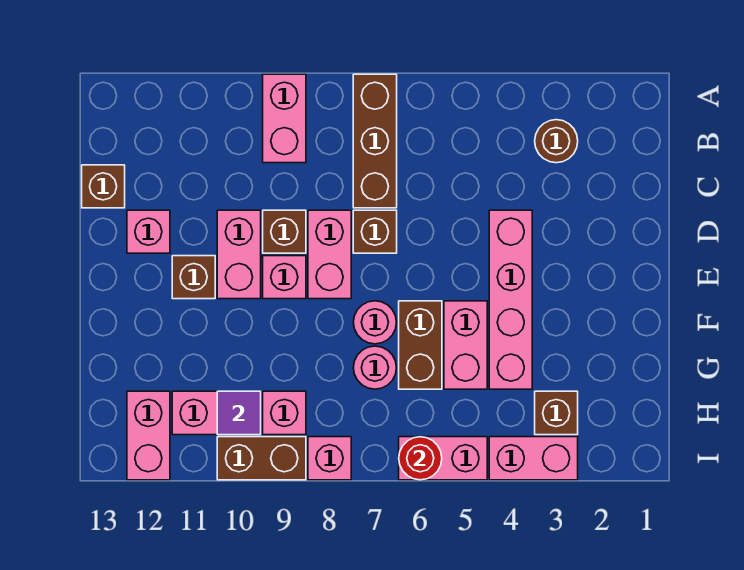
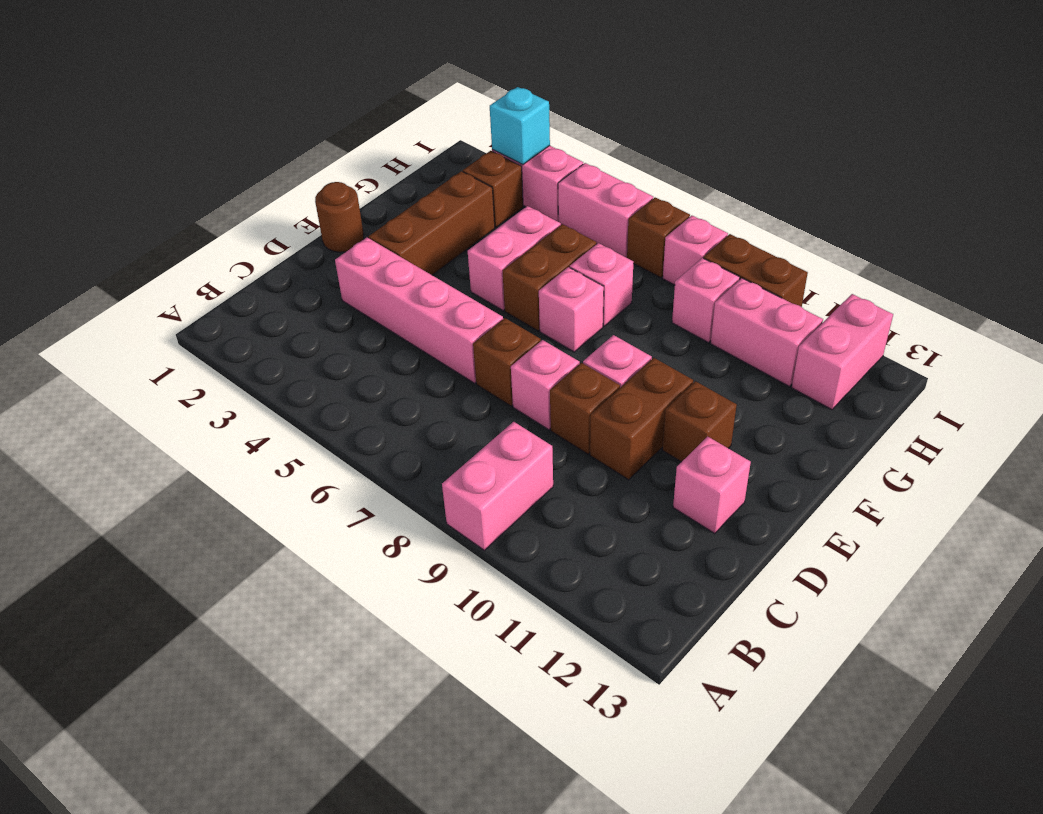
brown 1x3 brick [353,74,397,208] -> brown 1x3 brick moved to [369,171,495,275]
brown 1x1 round brick [535,120,578,163] -> brown 1x1 round brick moved to [315,182,364,252]
brown 1x1 brick [82,165,125,208] -> brown 1x1 brick moved to [627,198,690,278]
pink 1x4 brick [489,210,532,389] -> pink 1x4 brick turned to [335,238,503,383]
pink 1x2 brick [308,210,351,299] -> pink 1x1 brick [511,340,580,430]
pink 1x2 brick [217,210,261,299] -> brown 1x2 brick [590,358,693,480]
pink 1x1 round brick [353,301,397,344] -> pink 1x1 brick [539,267,604,352]
pink 1x1 round brick [353,346,397,389] -> pink 1x1 brick [570,243,633,326]
purple 1x1 tile [217,391,261,435] -> none
none -> cyan 1x1 brick [490,87,550,165]
red 1x1 round brick [399,437,442,480] -> none

